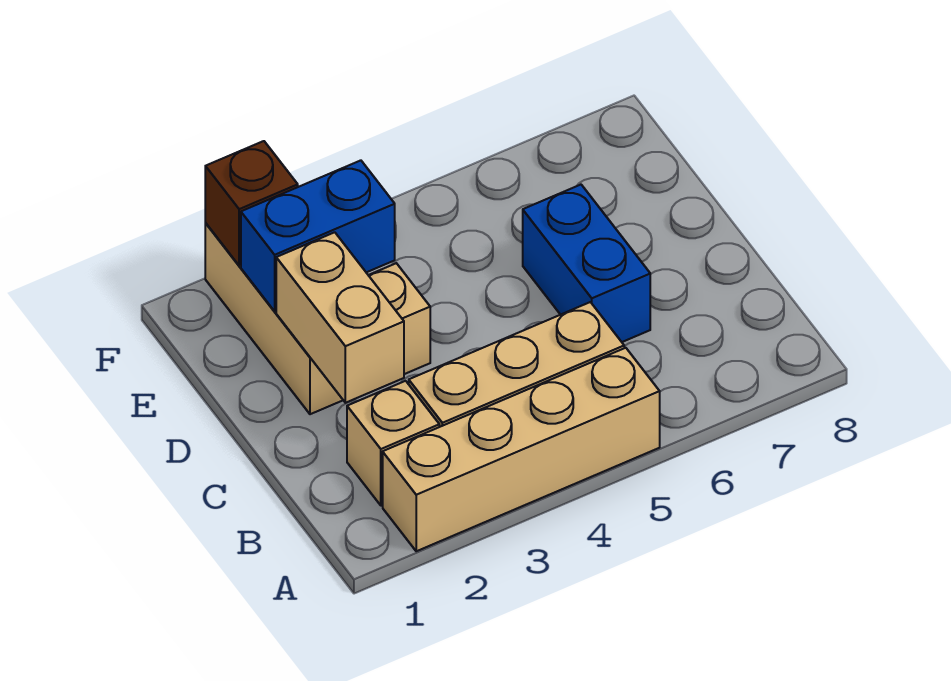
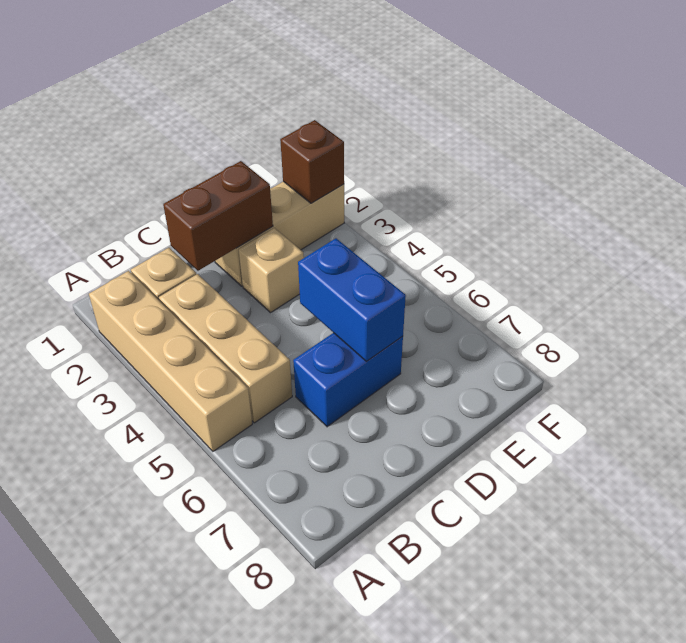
tan 1x2 brick [276,232,404,403] -> brown 1x2 brick [163,161,273,271]
blue 1x2 brick [241,160,395,311] -> blue 1x2 brick moved to [298,238,406,361]

